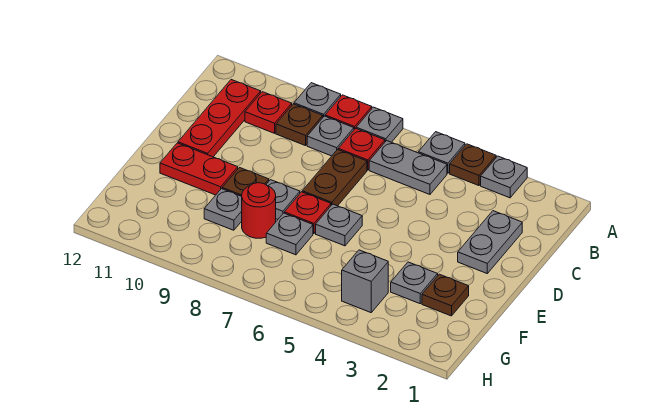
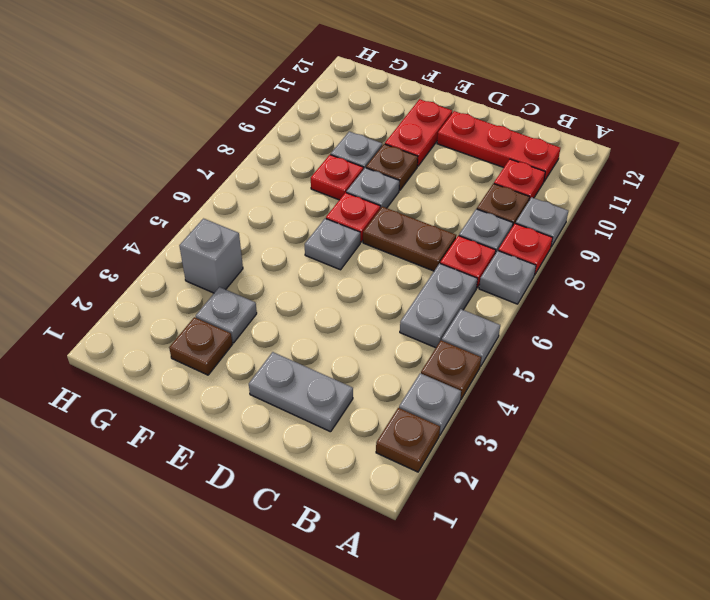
none -> brown 1x1 plate [376,408,440,472]
grey 1x1 plate [266,213,313,255] -> none
red 1x1 round brick [242,183,276,238] -> red 1x1 plate [311,155,363,200]

